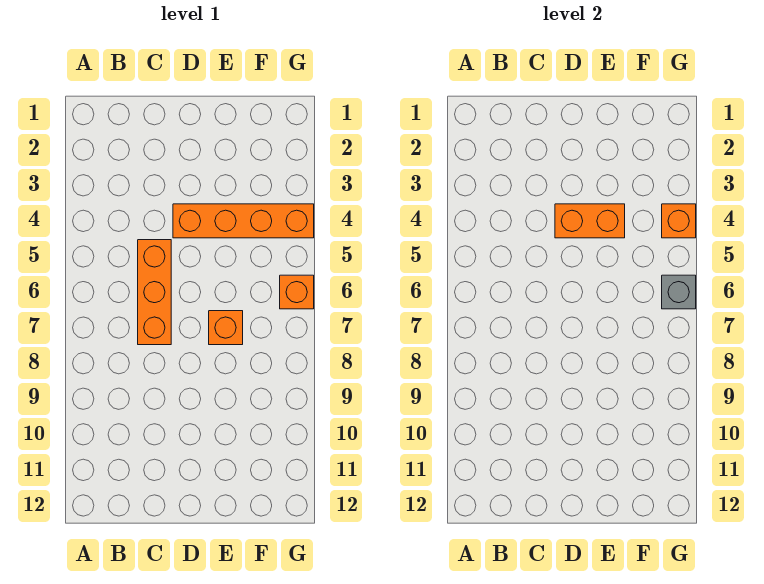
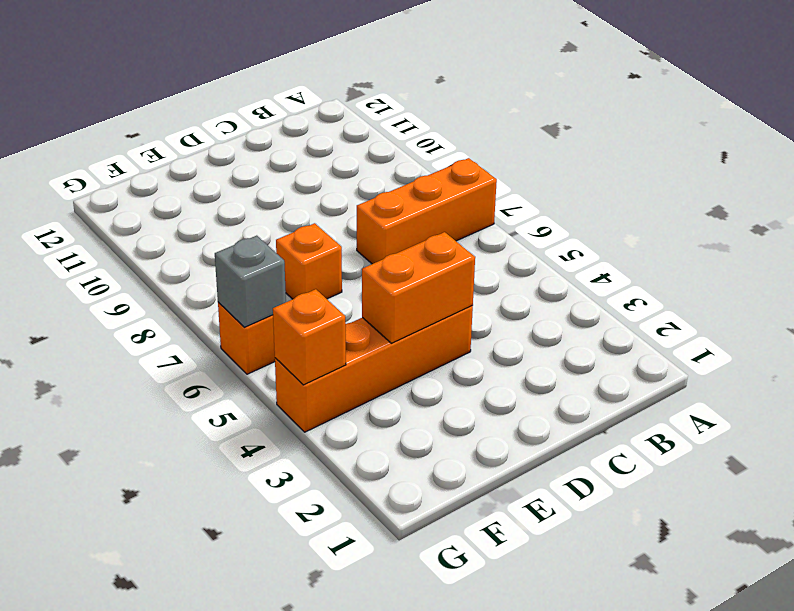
orange 1x3 brick [138,240,171,345] -> orange 1x3 brick turned to [357,158,497,264]

